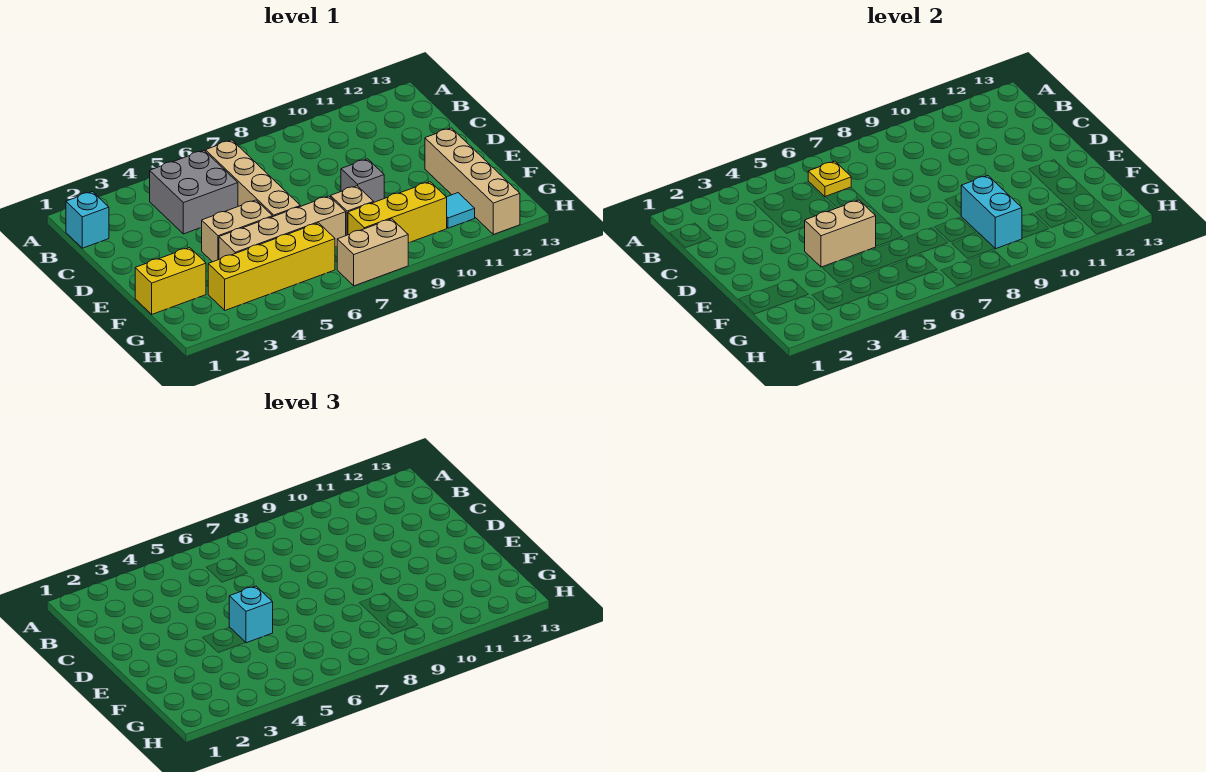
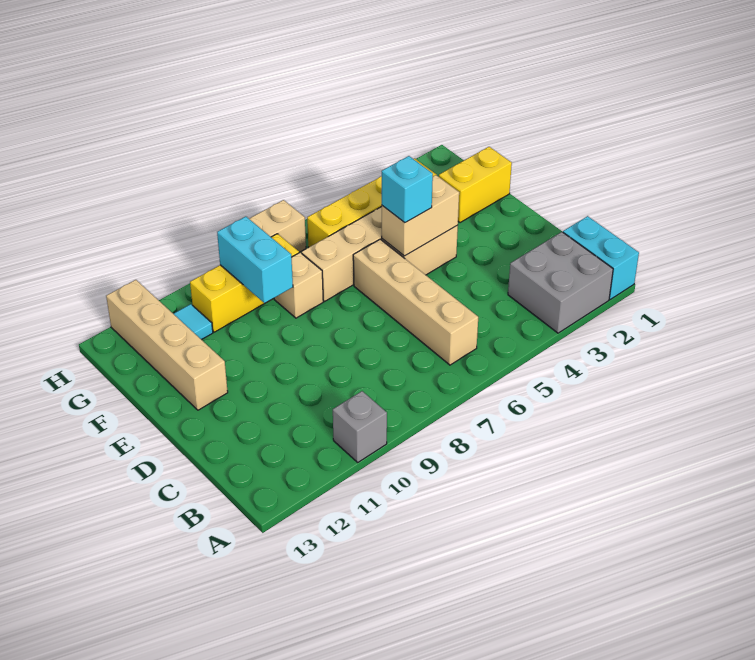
cyan 1x1 brick [66,192,109,248] -> cyan 1x2 brick [563,216,639,299]
grey 2x2 brick [150,150,238,234] -> grey 2x2 brick moved to [508,232,613,333]
yellow 1x1 plate [808,161,851,197] -> none
grey 1x1 brick [341,159,384,202] -> grey 1x1 brick moved to [333,391,387,462]

